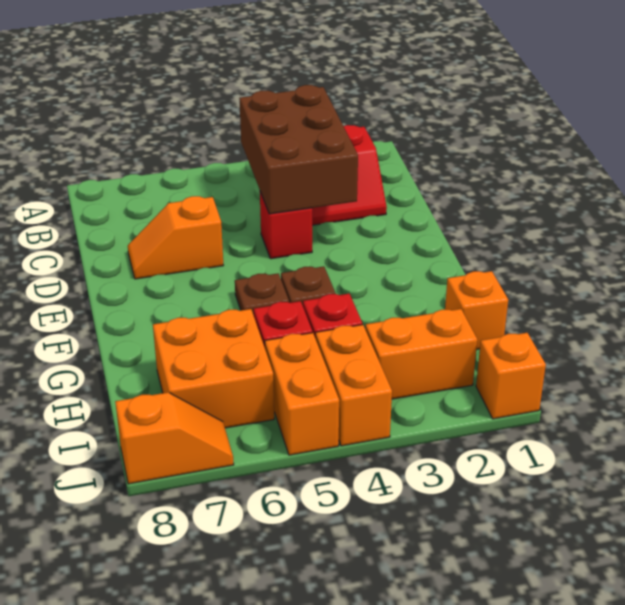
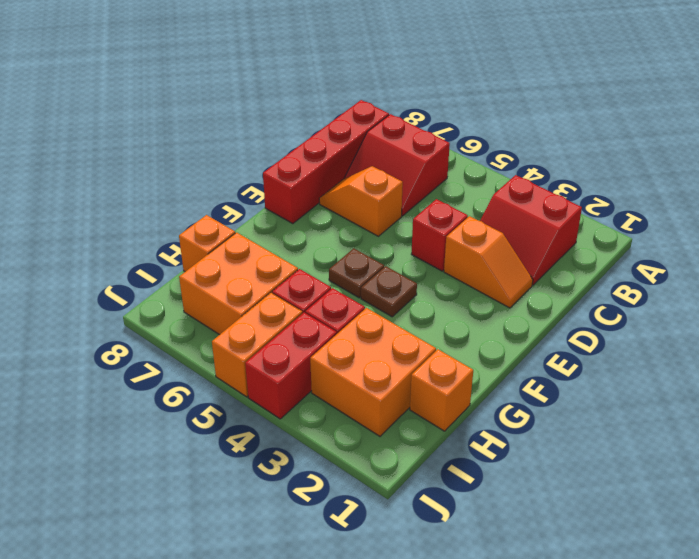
brown 2x3 brick [239,85,358,214] -> none
none -> red 2x2 slope [344,114,450,216]
none -> red 1x4 brick [263,100,389,224]
orange 1x2 brick [365,309,477,399] -> orange 2x2 brick [310,308,436,436]
orange 1x2 brick [316,325,392,446] -> red 1x2 brick [245,313,337,419]
orange 1x1 brick [476,333,546,419] -> orange 1x1 brick moved to [179,215,235,272]
orange 1x2 slope [115,392,234,484] -> orange 1x2 slope moved to [444,216,533,308]

